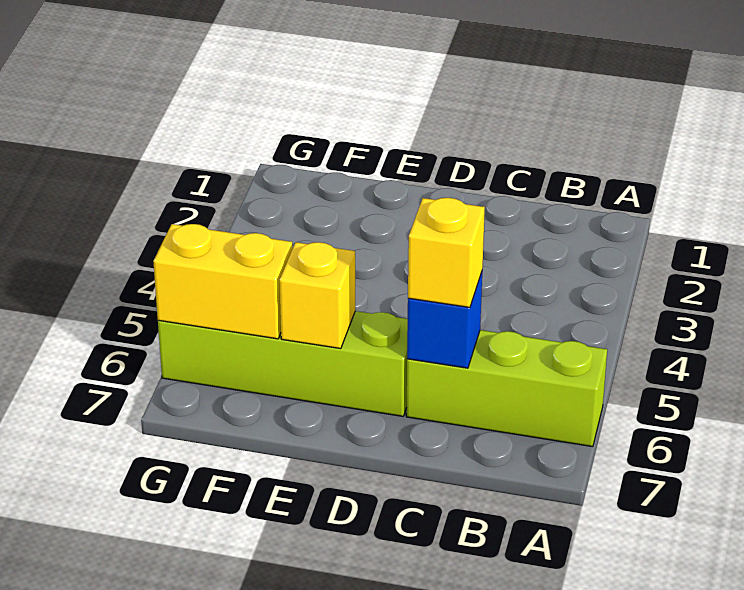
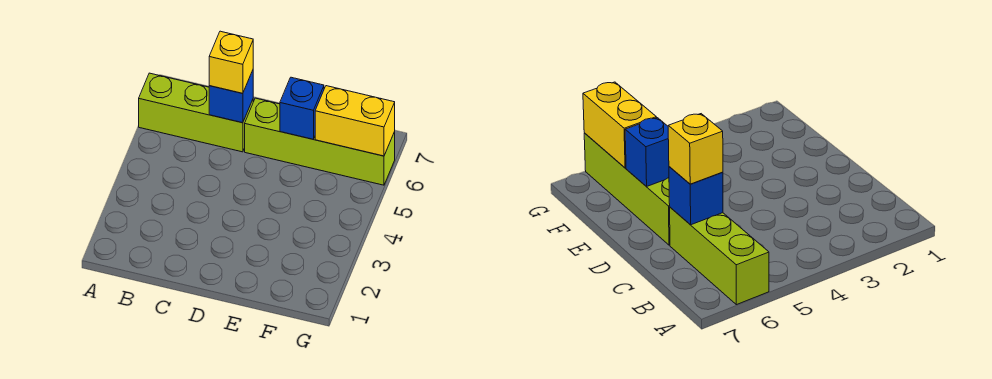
yellow 1x1 brick [279,242,355,349] -> blue 1x1 brick [280,77,324,139]

